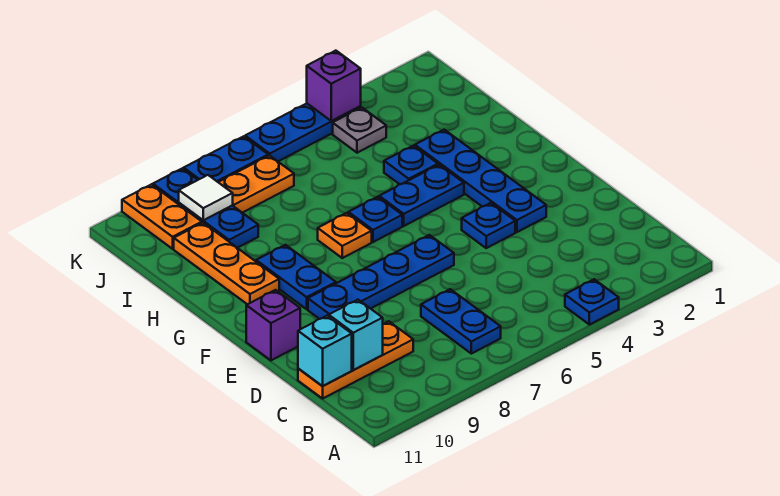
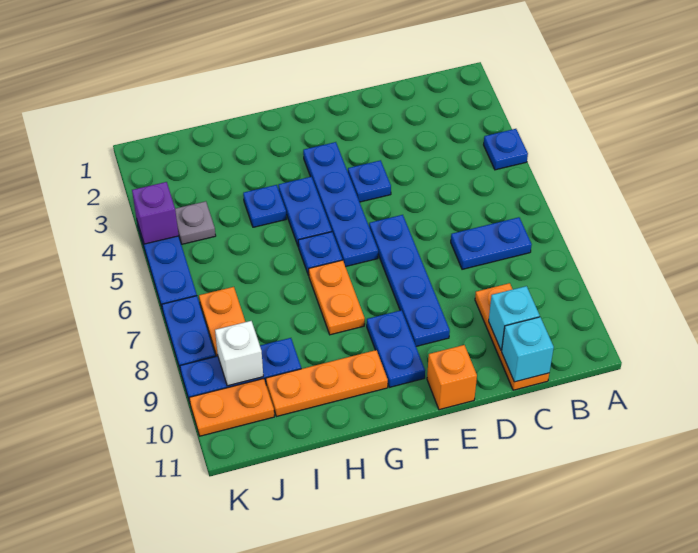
blue 1x4 plate [415,130,546,232] -> blue 1x4 plate turned to [303,142,378,267]
purple 1x1 brick [246,290,300,360] -> orange 1x1 brick [427,345,477,410]
blue 1x2 plate [256,245,336,309] -> blue 1x2 plate turned to [367,310,425,387]
orange 1x1 plate [318,213,372,258] -> orange 1x2 plate [309,260,365,335]
white 1x1 tile [179,175,233,220] -> white 1x1 brick [215,321,263,386]

